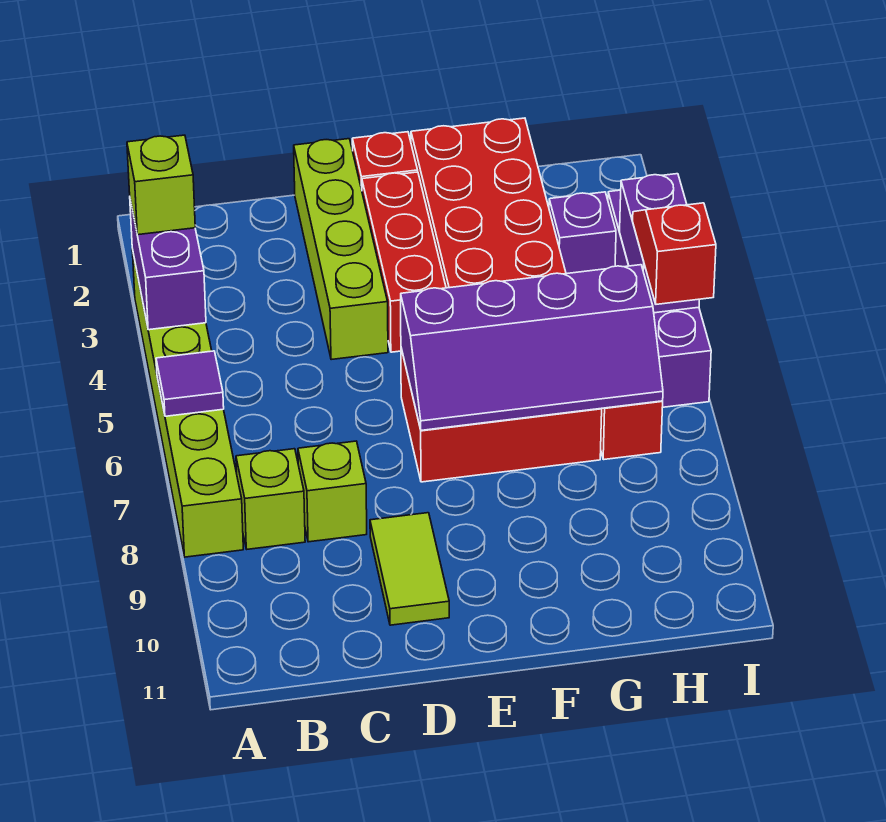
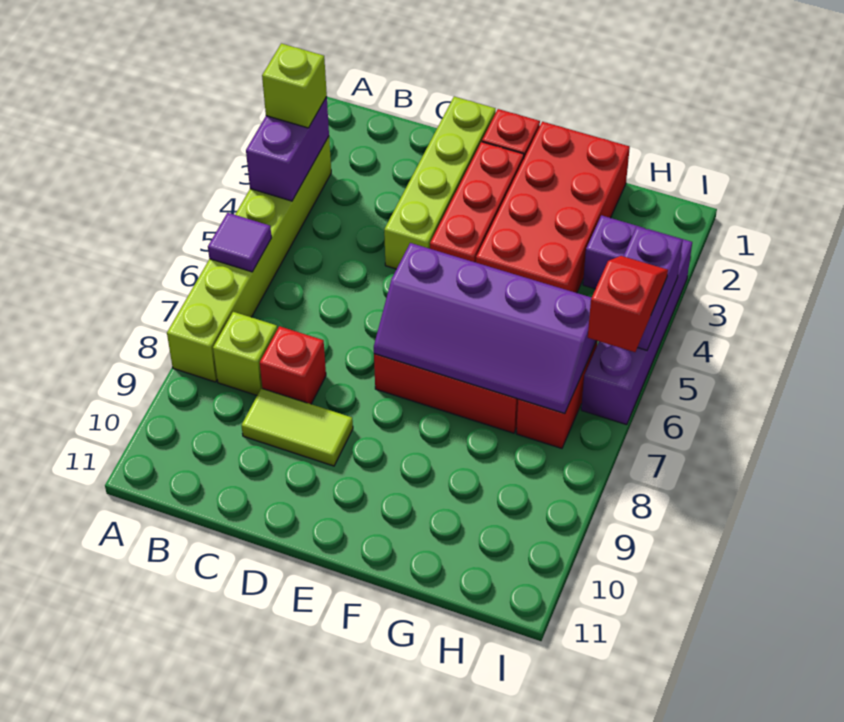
lime 1x1 brick [298,441,367,542] -> red 1x1 brick [260,326,326,404]
lime 1x2 tile [370,513,449,625] -> lime 1x2 tile turned to [241,388,353,466]

